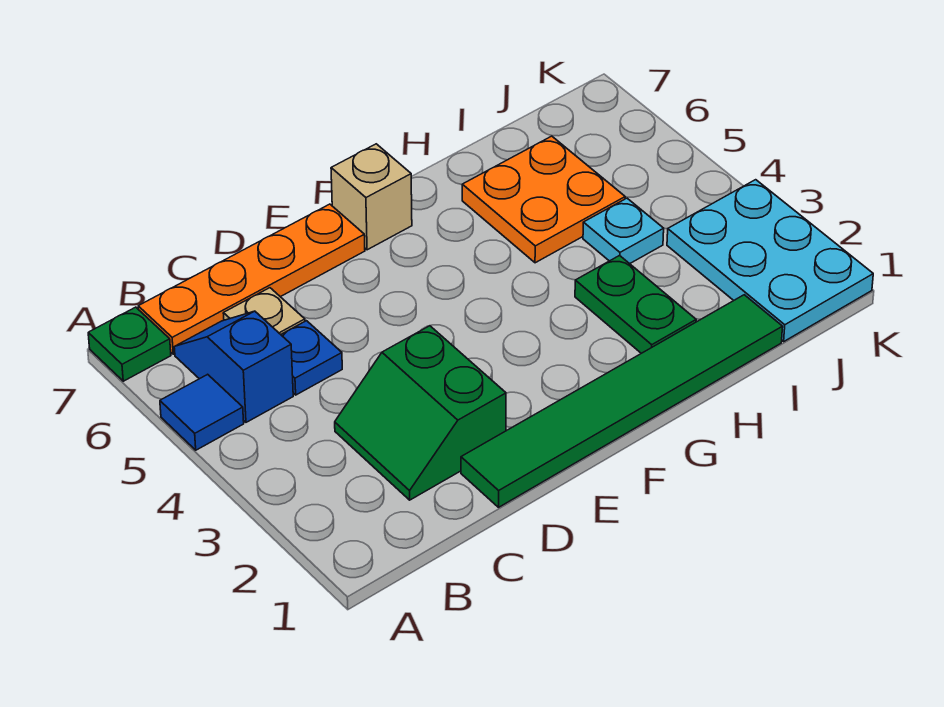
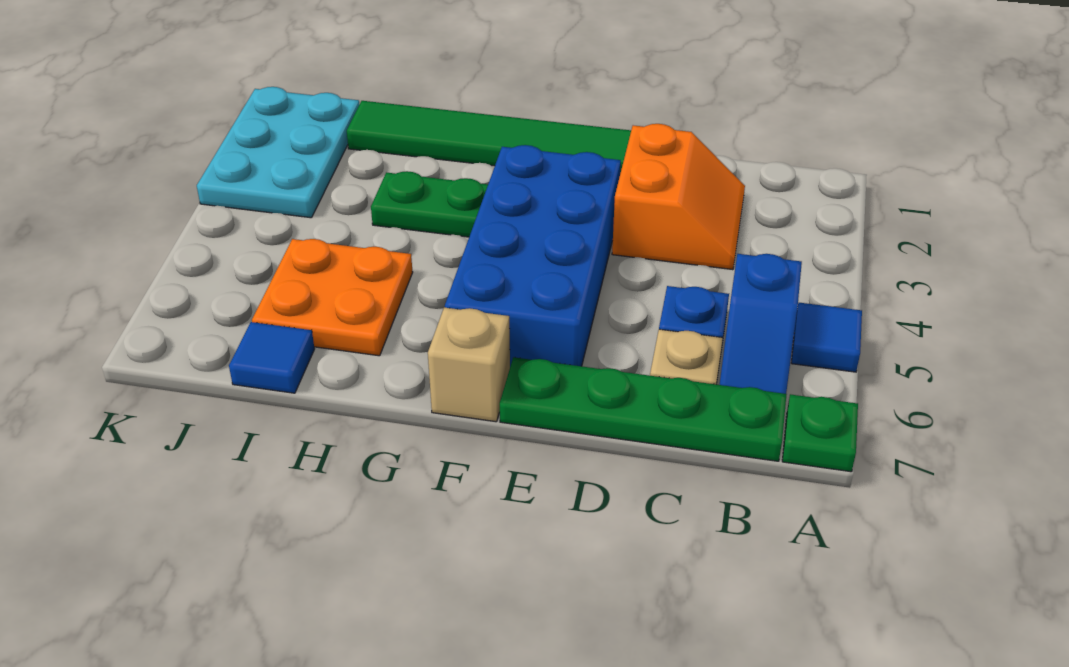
orange 1x4 plate [138,204,365,354] -> green 1x4 plate [500,357,787,461]
green 2x2 slope [335,326,506,500] -> orange 2x2 slope [612,124,745,270]
none -> blue 2x4 brick [445,145,621,366]
green 1x2 plate [575,256,696,353] -> green 1x2 plate turned to [371,171,488,237]
cyan 1x1 plate [583,198,664,264] -> none
none -> blue 1x1 tile [229,322,314,393]

